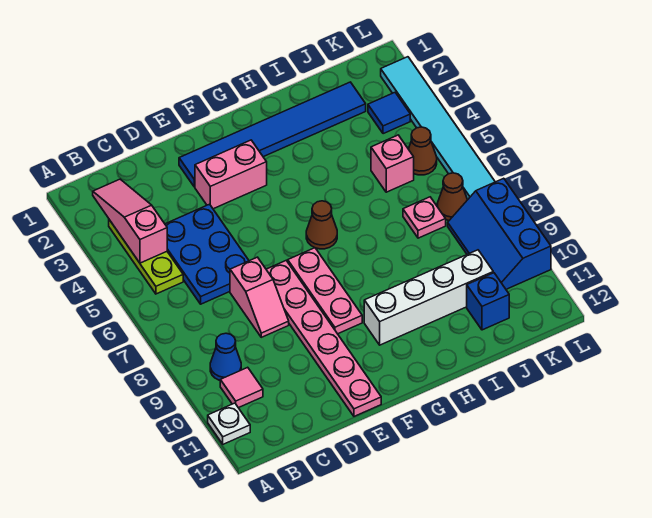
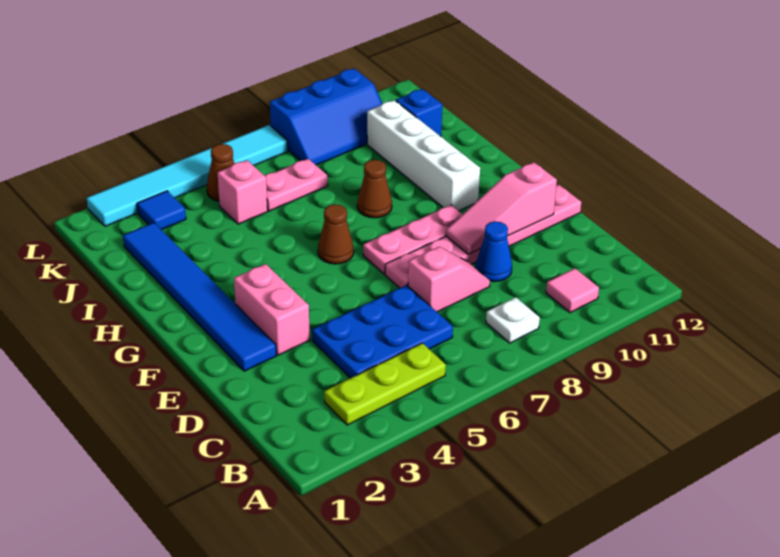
white 1x1 plate [208,403,250,444] -> white 1x1 plate moved to [486,297,540,343]
pink 1x3 slope [93,179,167,263] -> pink 1x3 slope moved to [446,162,557,254]
blue 1x1 cone [210,333,241,380] -> blue 1x1 cone moved to [476,221,512,282]
pink 1x1 plate [403,197,446,238] -> pink 1x2 plate [265,159,328,211]
brown 1x1 cone [437,173,467,220] -> brown 1x1 cone moved to [357,160,392,218]

